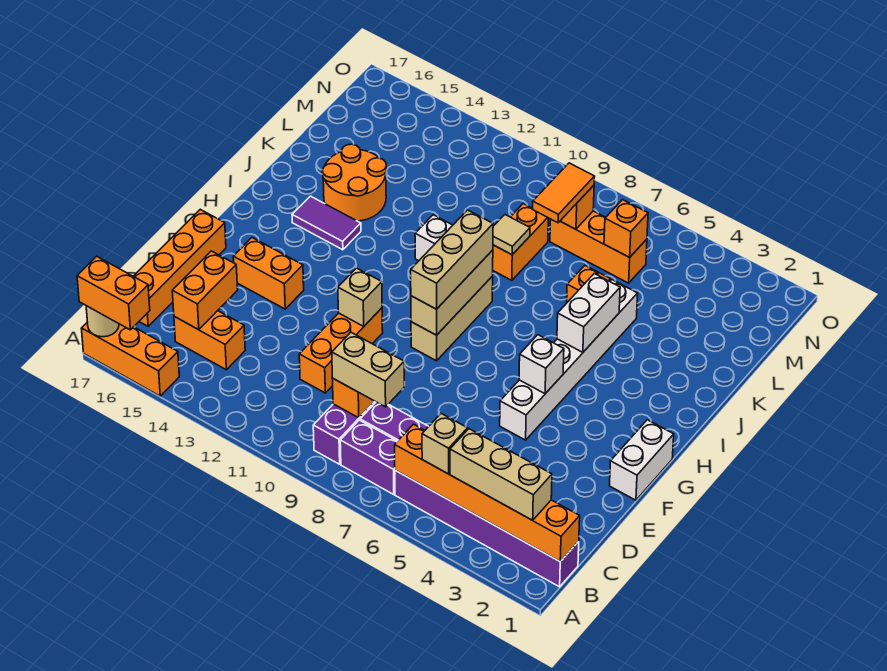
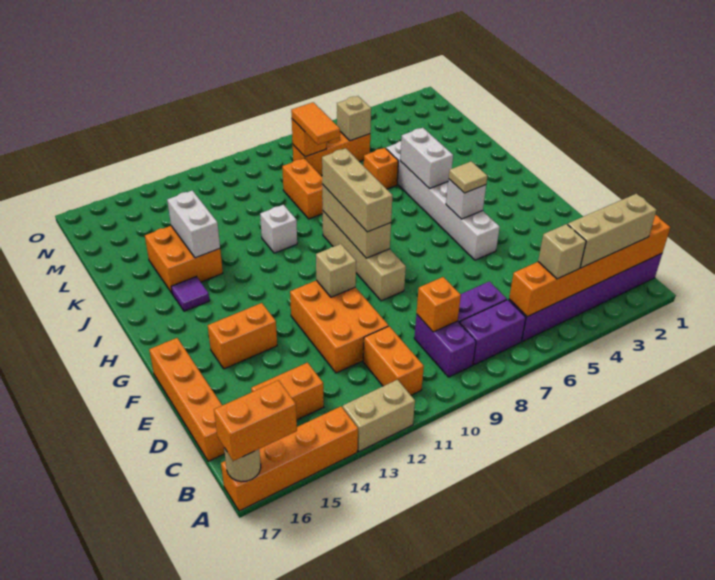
orange 1x3 brick [81,322,179,396] -> orange 1x4 brick [221,406,358,511]
tan 1x2 brick [332,332,404,407] -> tan 1x2 brick moved to [343,380,415,452]
orange 1x2 brick [172,251,238,330] -> orange 1x2 brick moved to [363,326,424,395]
orange 1x3 brick [299,308,383,393] -> orange 2x3 brick [290,280,388,373]
white 1x2 brick [610,420,674,500] -> white 1x2 brick moved to [167,190,220,258]
tan 1x3 brick [411,276,493,361] -> tan 1x4 brick [323,211,406,301]
purple 1x2 tile [292,196,361,250] -> purple 1x1 tile [171,277,210,311]
orange 2x2 round brick [322,144,387,221] -> orange 2x2 brick [145,226,223,293]
tan 1x1 tile [493,215,530,255] -> tan 1x1 tile moved to [449,161,487,193]
orange 1x1 brick [604,200,648,257] -> tan 1x1 brick [337,96,371,141]

